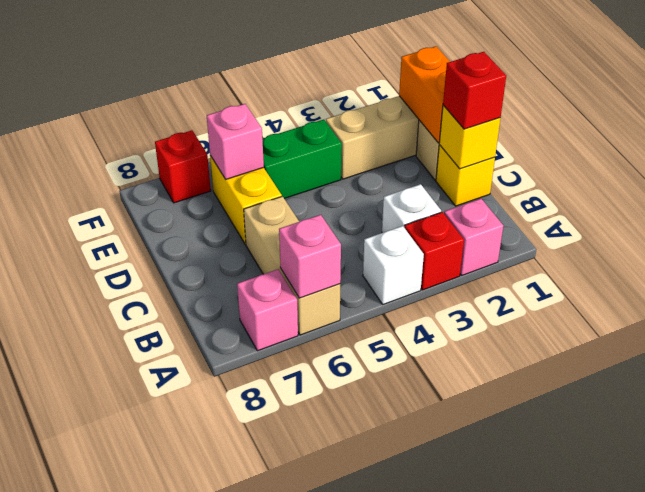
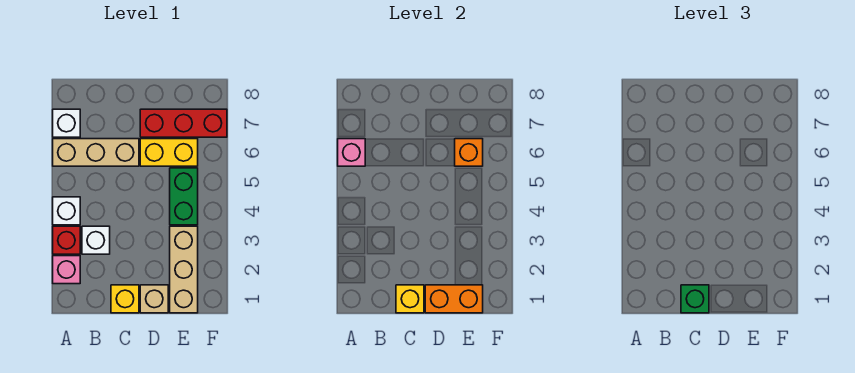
pink 1x1 brick [237,269,298,351] -> white 1x1 brick [53,109,80,137]
red 1x1 brick [443,52,506,129] -> green 1x1 brick [681,285,709,313]
pink 1x1 brick [207,104,264,179] -> orange 1x1 brick [455,139,483,166]
red 1x1 brick [155,130,211,203] -> red 1x3 brick [140,109,227,137]

